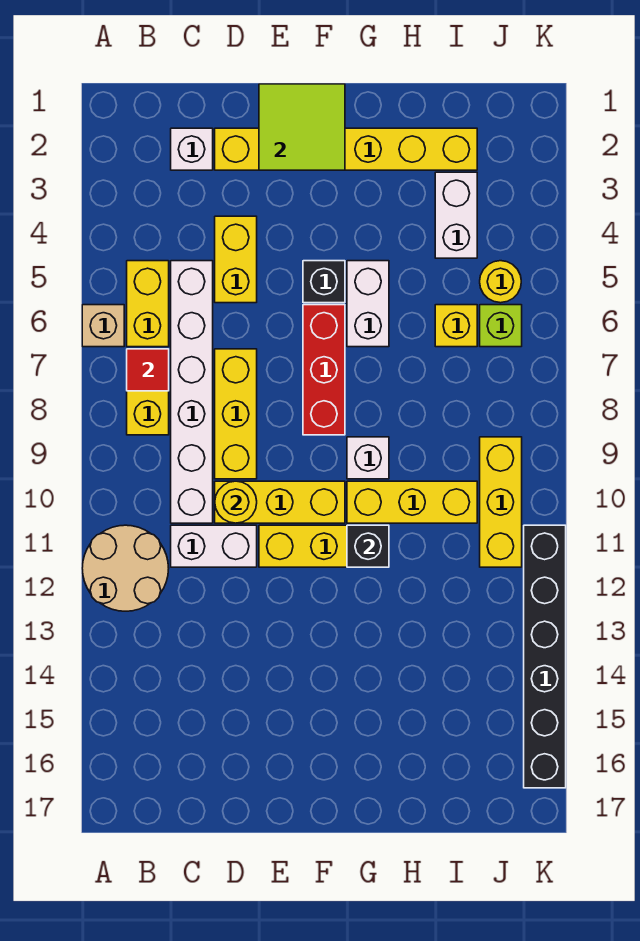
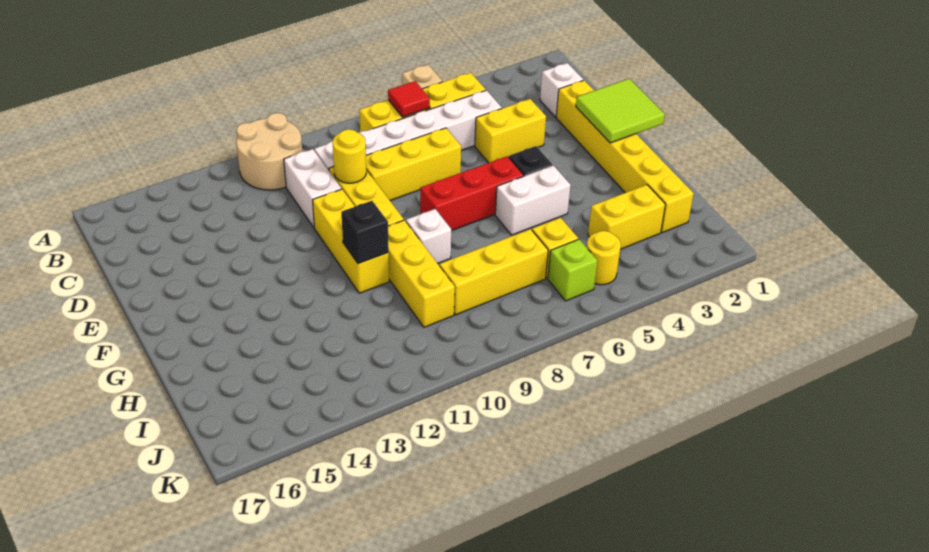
white 1x2 brick [435,172,477,258] -> yellow 1x2 brick [588,185,666,249]
yellow 1x3 brick [480,437,522,567] -> yellow 1x3 brick moved to [440,229,548,315]
black 1x6 brick [524,525,566,788] -> none

